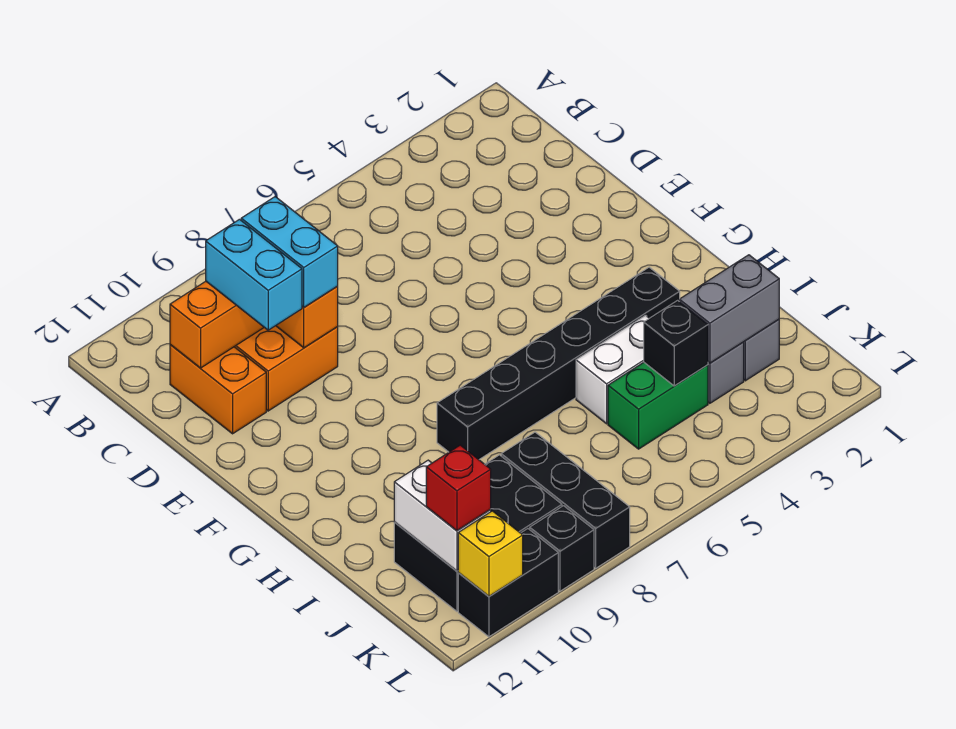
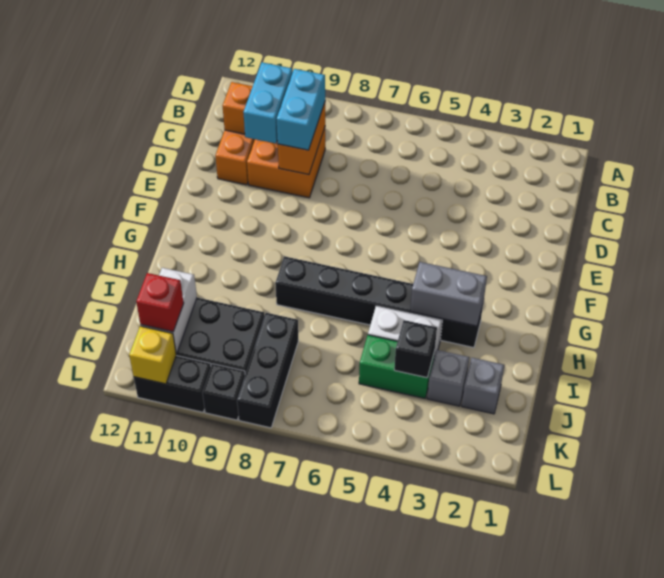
grey 1x2 brick [679,255,779,363] -> grey 1x2 brick moved to [410,262,487,326]

